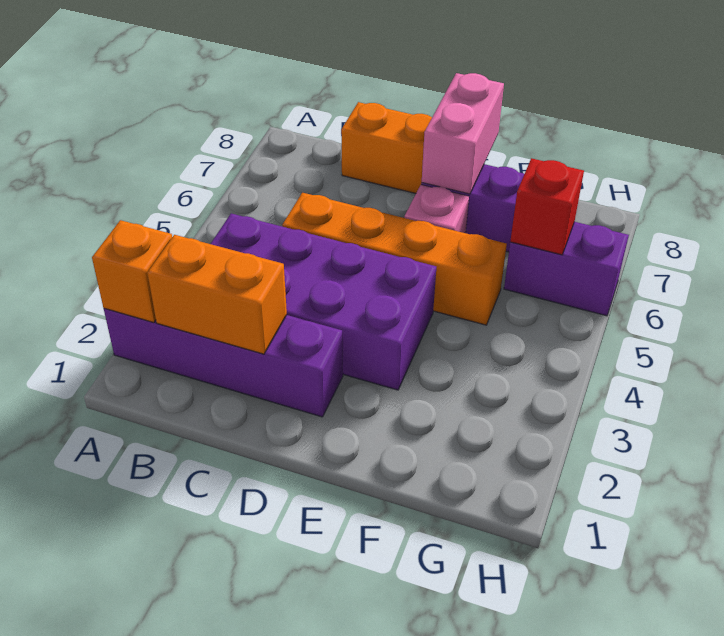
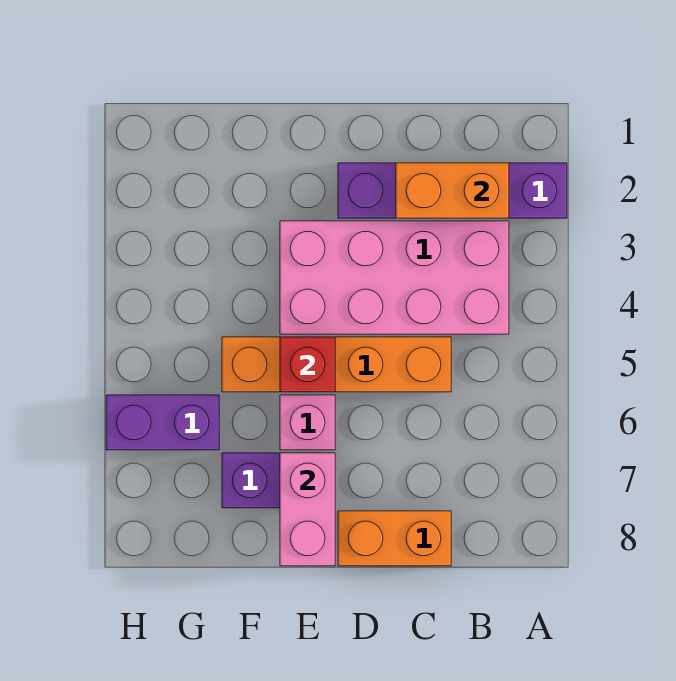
orange 1x1 brick [92,220,172,323] -> none
purple 2x4 brick [211,213,436,390] -> pink 2x4 brick [280,221,509,334]
red 1x1 brick [510,158,584,255] -> red 1x1 brick moved to [280,337,335,392]

